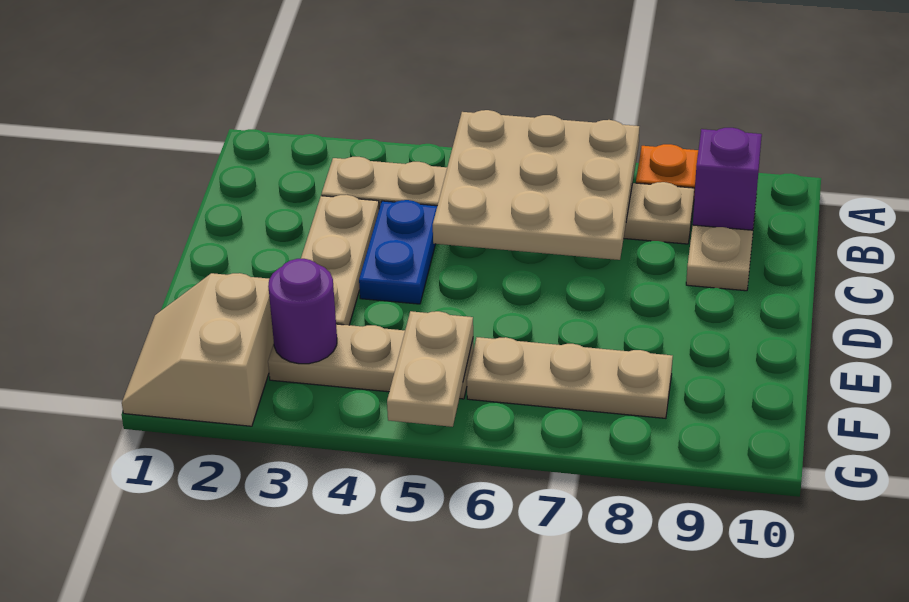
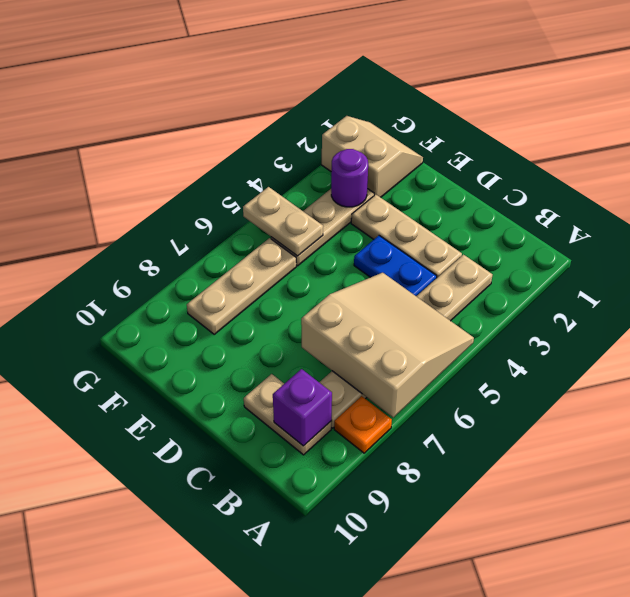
tan 3x3 plate [433,110,639,260] -> tan 3x3 slope [301,273,474,417]

